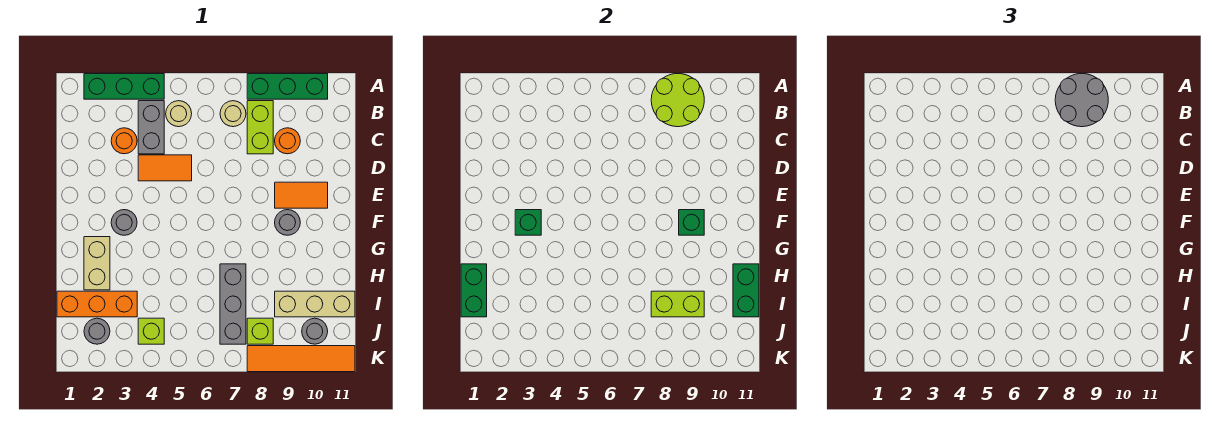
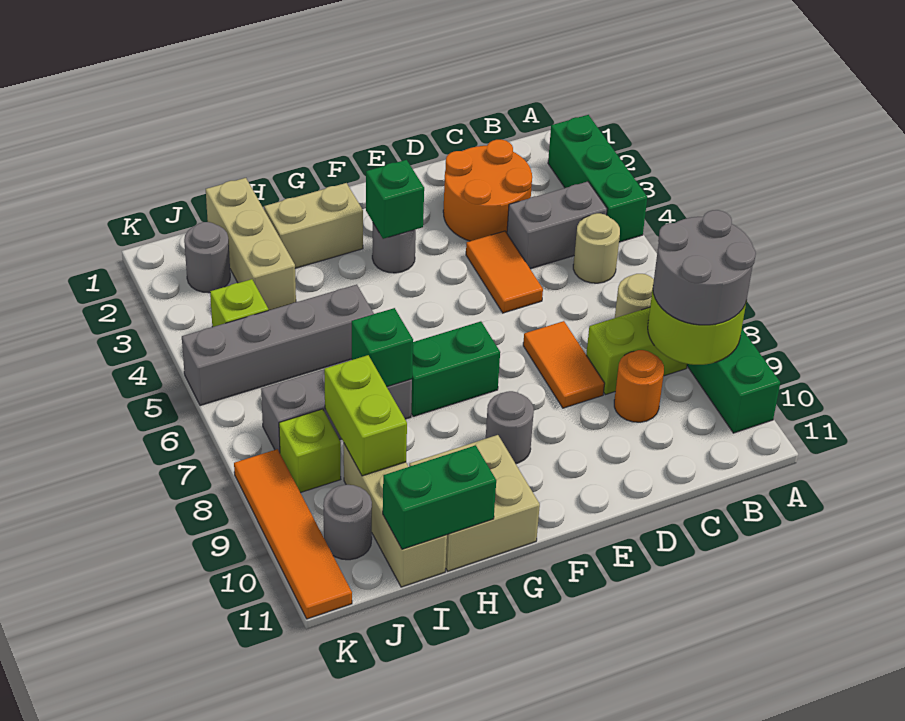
orange 1x1 round brick [111,128,137,154] -> orange 2x2 round brick [443,140,532,241]
orange 1x2 tile [275,182,328,208] -> orange 1x2 tile moved to [523,321,605,408]
green 1x1 brick [679,210,704,235] -> green 1x1 brick moved to [352,308,413,387]
none -> tan 2x2 brick [409,435,540,571]
green 1x2 brick [461,264,487,317] -> green 1x2 brick moved to [411,321,500,416]
none -> grey 1x4 brick [182,285,374,406]
orange 1x3 brick [57,291,137,317] -> tan 1x3 brick [206,178,296,310]

